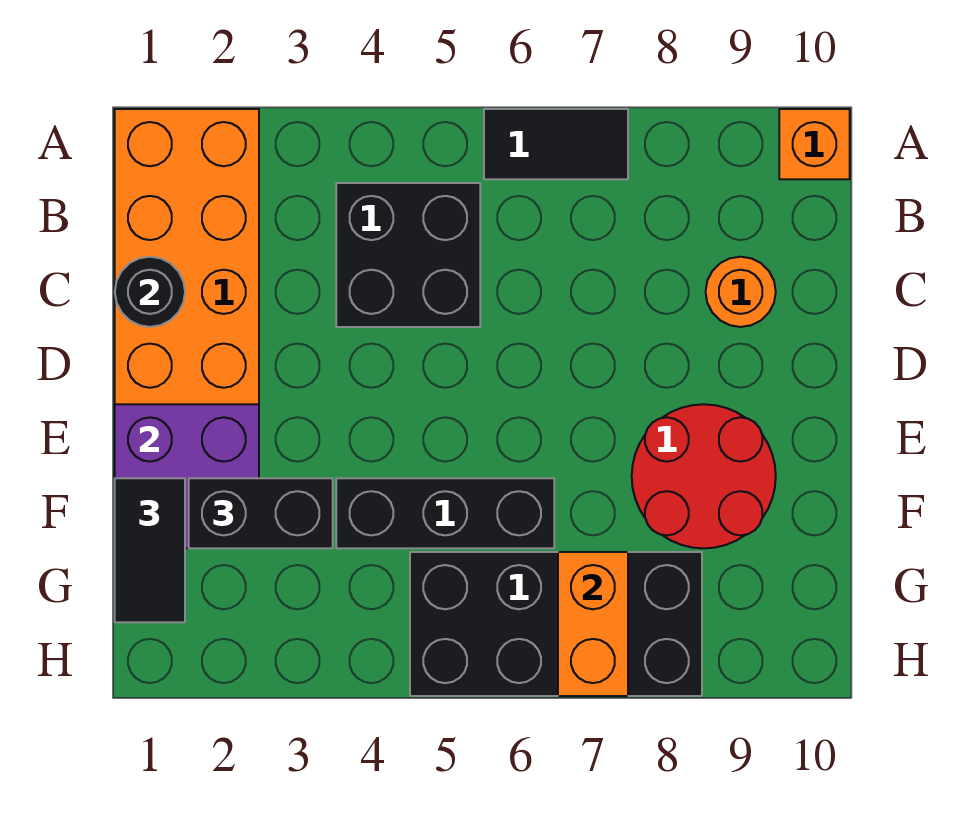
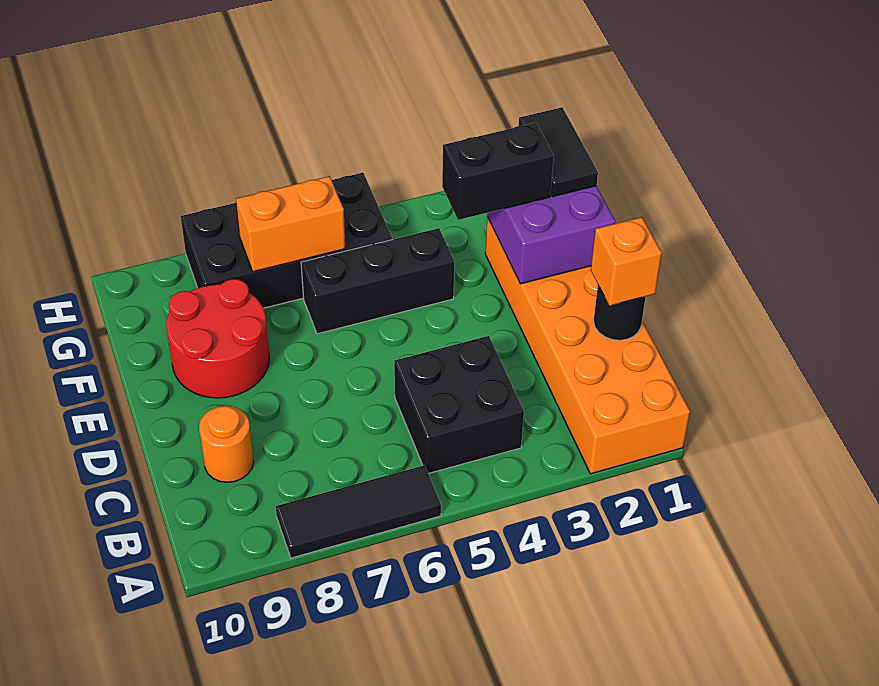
black 1x2 tile [484,109,628,179] -> black 1x3 tile [276,465,441,558]
orange 1x1 brick [779,109,850,179] -> orange 1x1 brick moved to [591,217,662,306]
orange 1x2 brick [558,552,628,696] -> orange 1x2 brick turned to [236,176,345,272]

